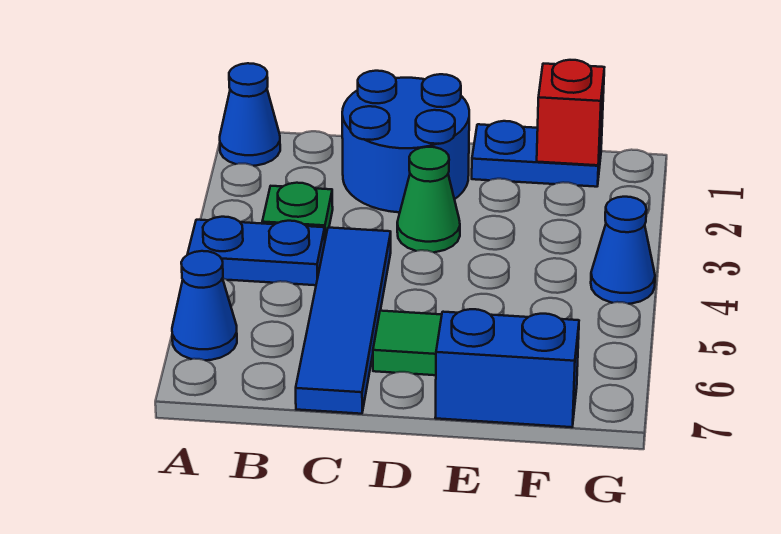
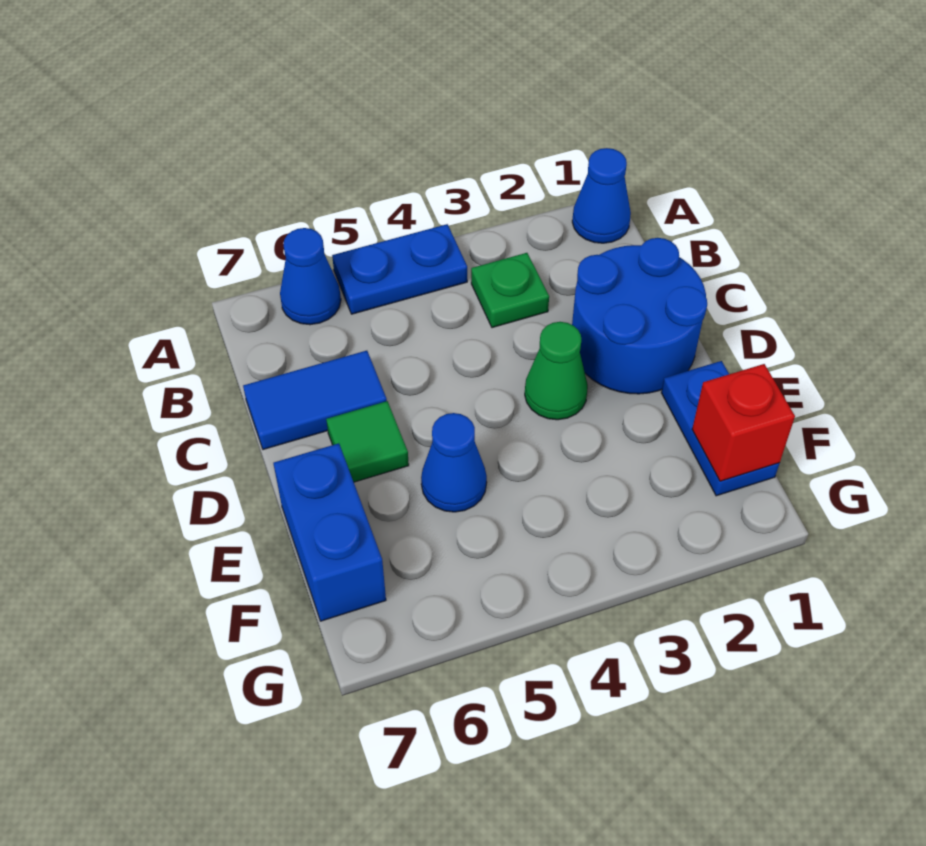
blue 1x2 plate [187,217,325,285] -> blue 1x2 plate turned to [332,224,467,314]
blue 1x4 tile [296,228,391,414] -> blue 1x2 tile [243,351,387,450]
blue 1x1 cone [591,197,655,304] -> blue 1x1 cone moved to [421,413,487,512]

